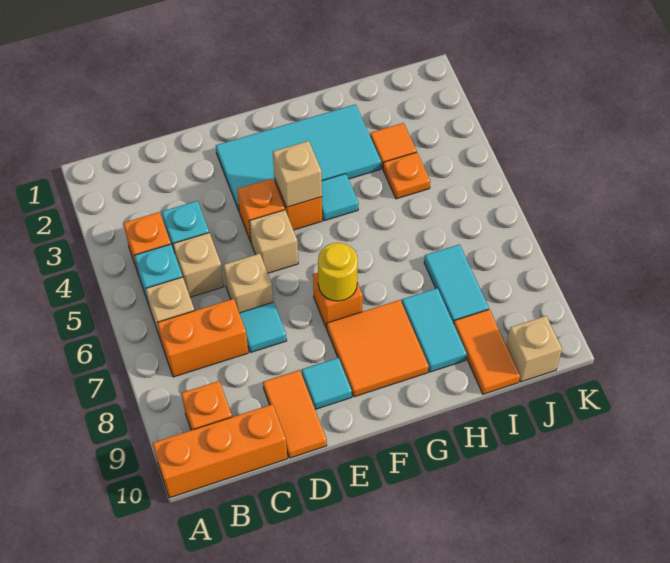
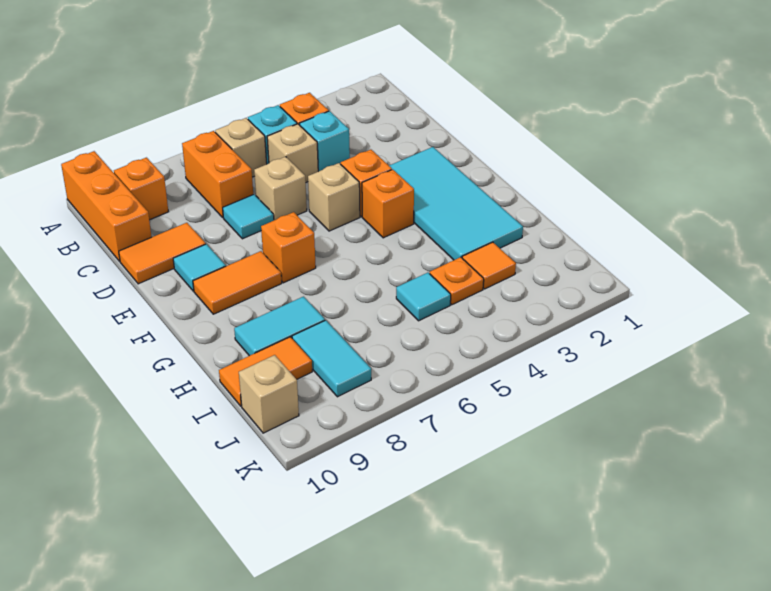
tan 1x1 brick [273,141,322,207] -> none
yellow 1x1 round brick [318,243,358,301] -> none
orange 2x2 tile [327,300,429,397] -> orange 1x2 tile [193,251,282,314]
cyan 1x1 tile [322,174,359,221] -> cyan 1x1 tile moved to [396,273,451,321]
cyan 1x2 tile [424,244,489,323] -> cyan 1x2 tile turned to [292,320,371,397]

